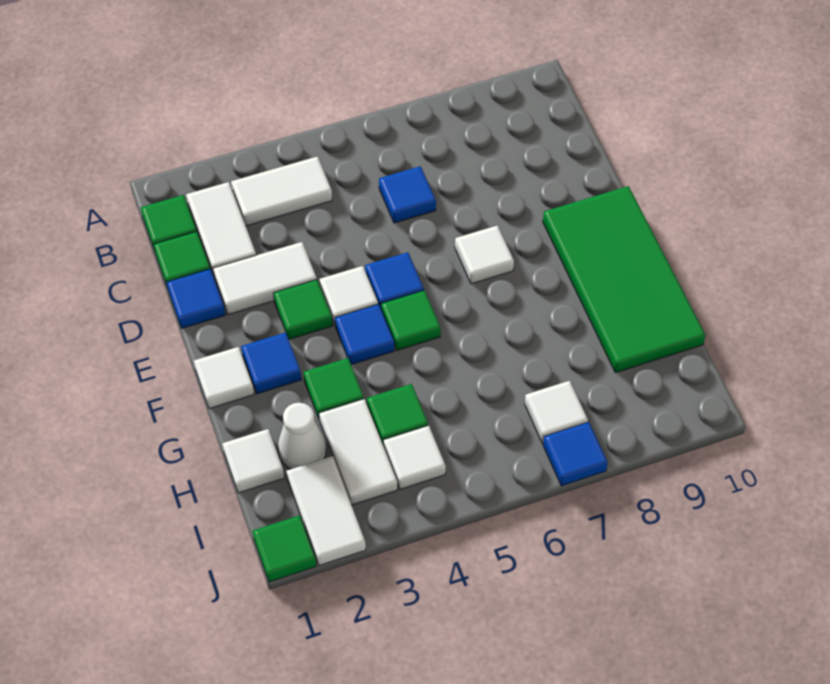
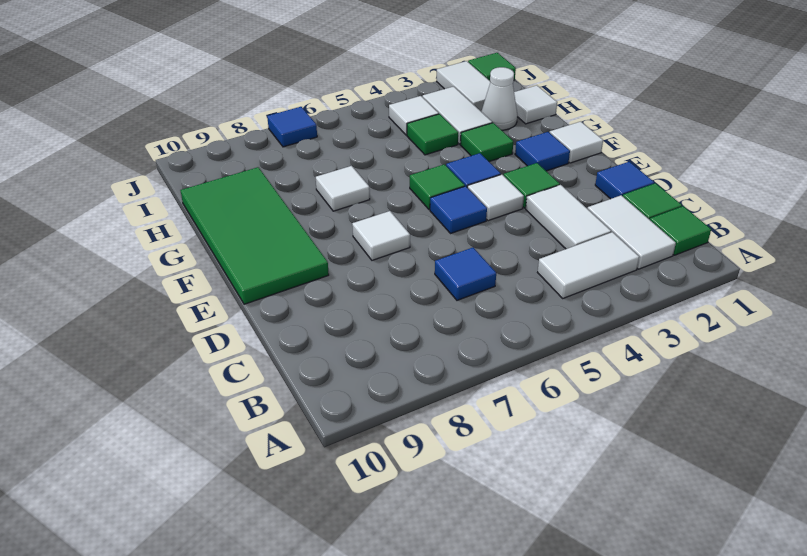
white 1x2 tile [213,242,317,314] -> white 1x2 tile turned to [526,185,611,249]
white 1x1 tile [525,381,588,443] -> white 1x1 tile moved to [316,166,370,211]

